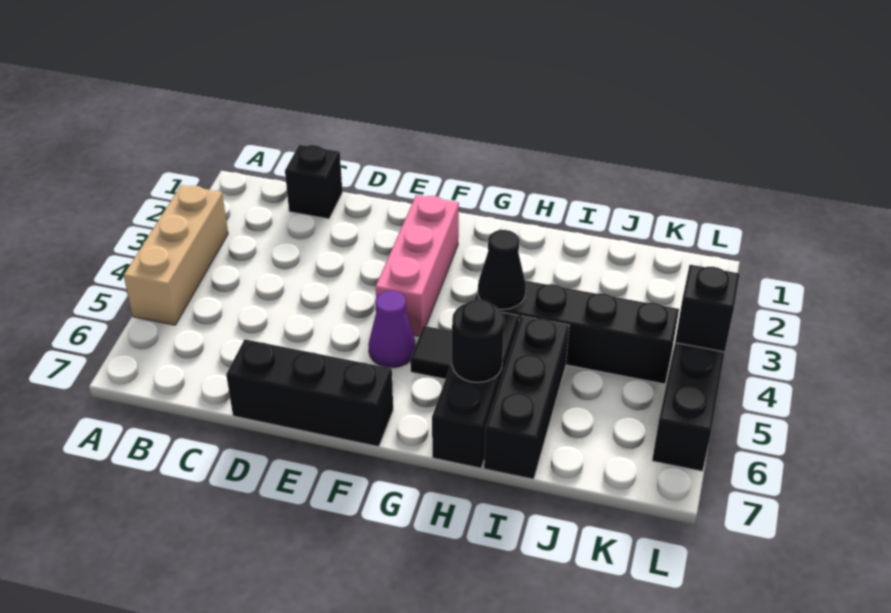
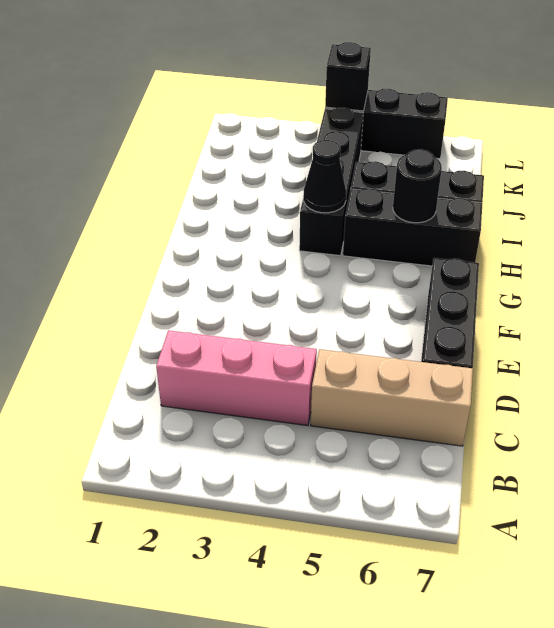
tan 1x3 brick [124,185,228,325] -> tan 1x3 brick moved to [311,349,473,446]
black 1x1 brick [285,145,342,219] -> none
pink 1x3 brick [375,195,459,336] -> pink 1x3 brick moved to [156,330,317,426]
purple 1x1 cone [368,291,416,368] -> none
black 1x1 tile [410,326,452,379] -> none

